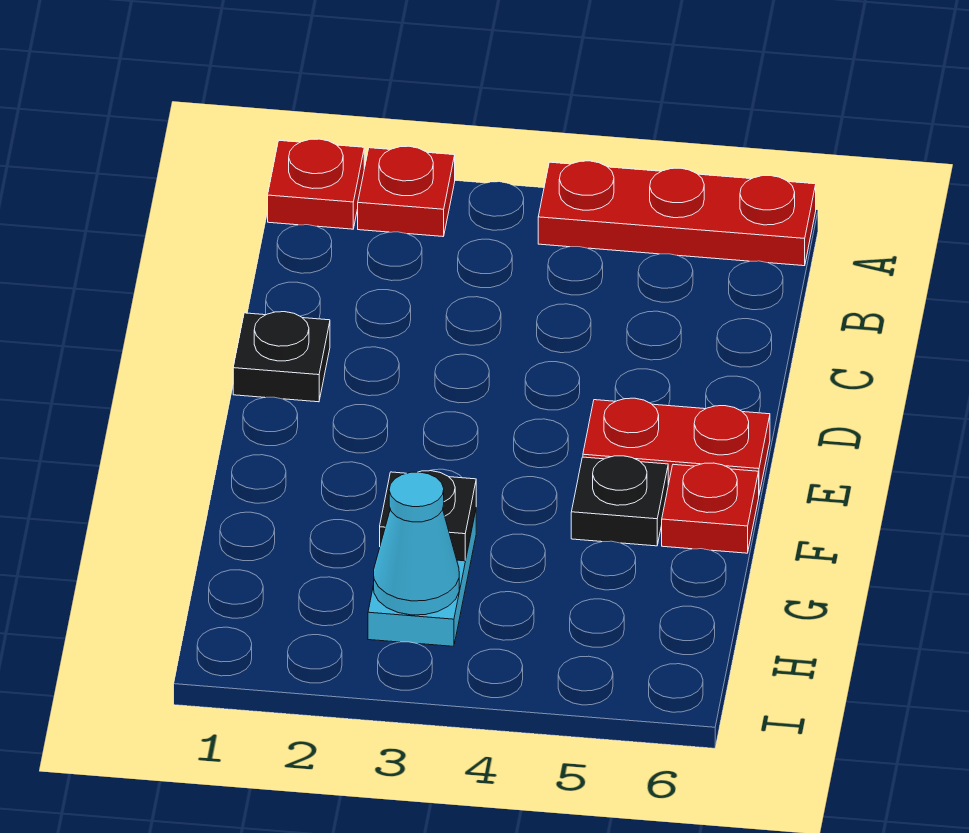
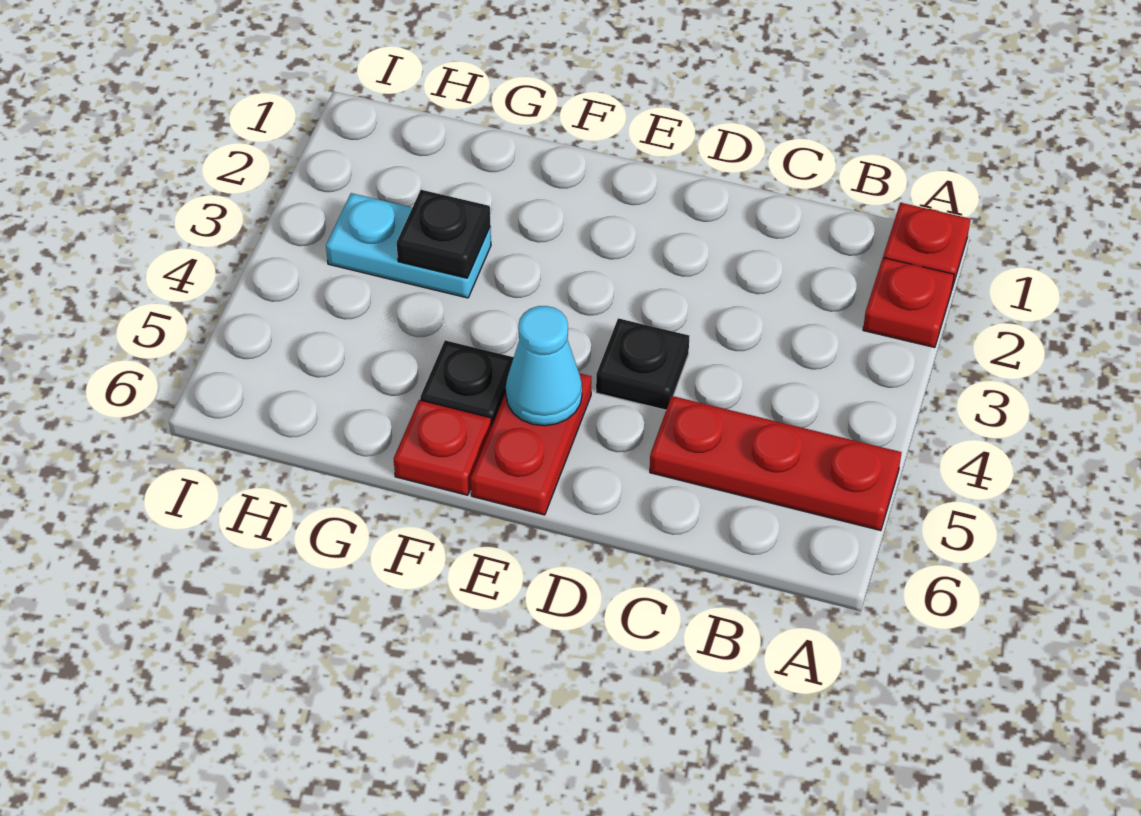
red 1x3 plate [538,161,816,266] -> red 1x3 plate turned to [650,396,902,531]
black 1x1 plate [233,312,330,402] -> black 1x1 plate moved to [596,318,689,410]
cyan 1x1 cone [374,472,459,615] -> cyan 1x1 cone moved to [506,306,582,426]

